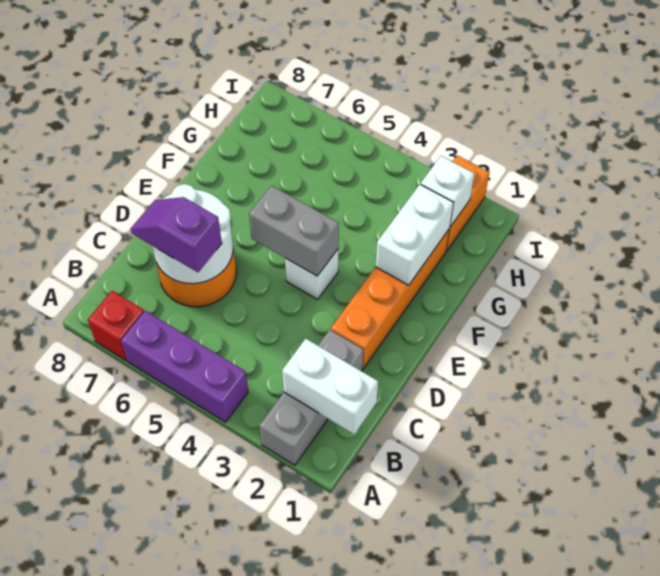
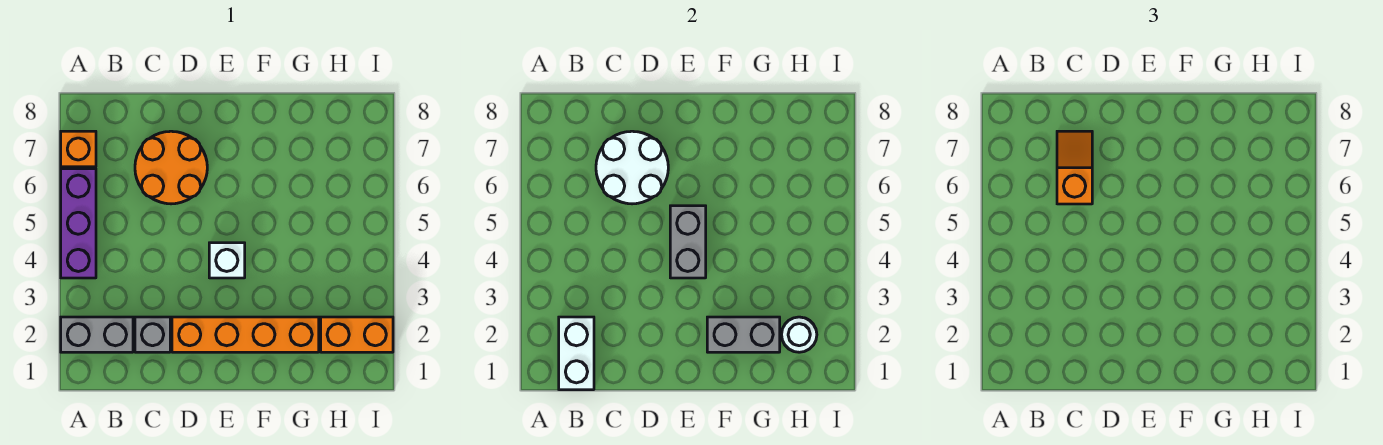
red 1x1 brick [88,291,144,360] -> orange 1x1 brick [61,131,96,167]
purple 1x2 slope [131,197,222,272] -> orange 1x2 slope [1057,131,1092,204]
white 1x2 brick [376,184,453,285] -> grey 1x2 brick [707,317,780,352]
white 1x1 brick [421,156,474,227] -> white 1x1 round brick [782,317,817,352]

